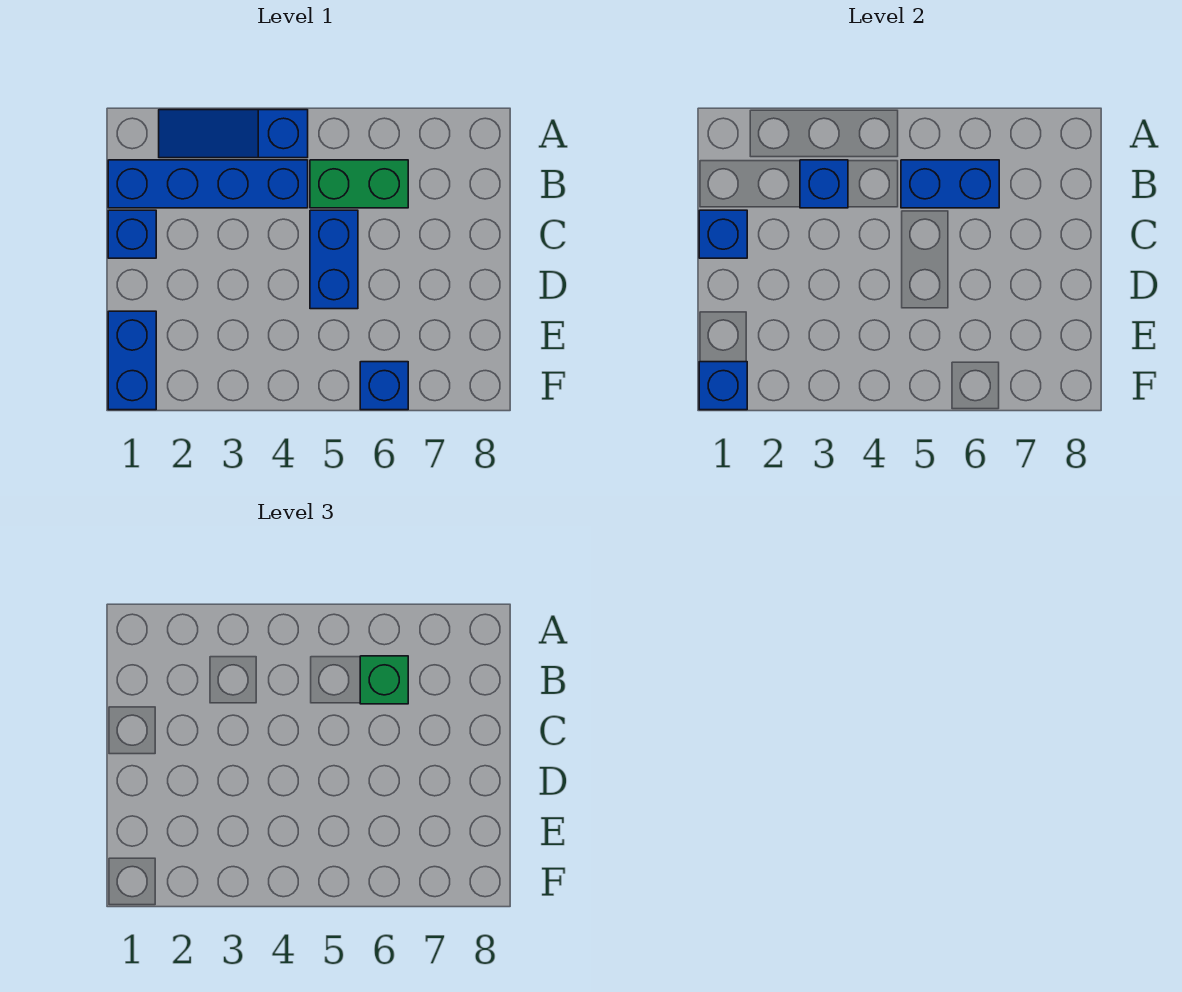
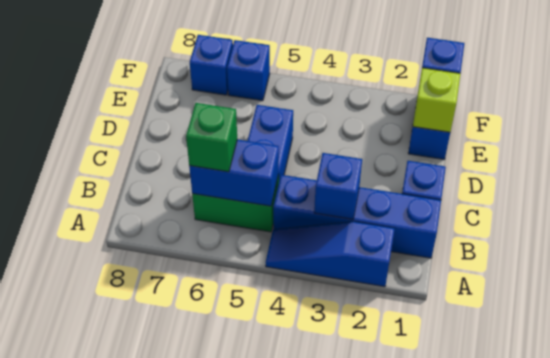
blue 1x3 slope [159,110,308,158] -> blue 1x3 slope turned to [266,222,395,287]
blue 1x1 brick [699,210,747,258] -> blue 1x1 brick moved to [190,35,233,95]
none -> lime 1x1 brick [413,68,460,132]

